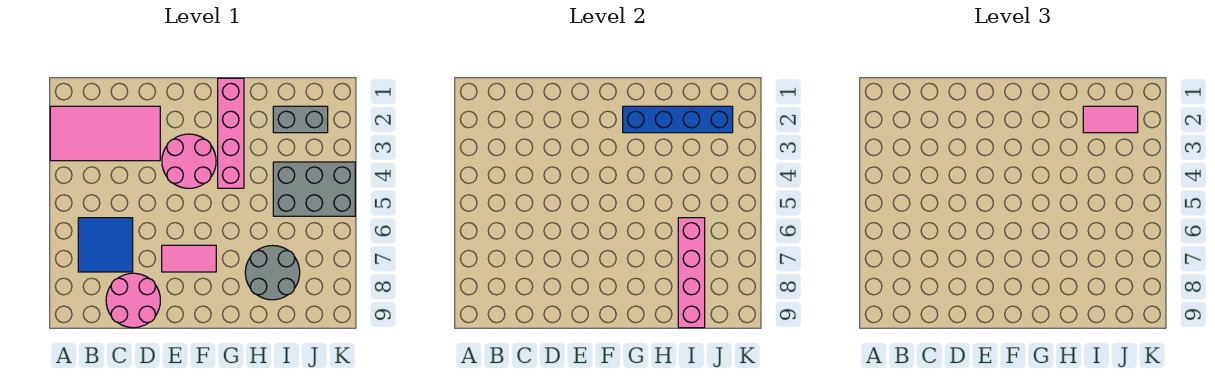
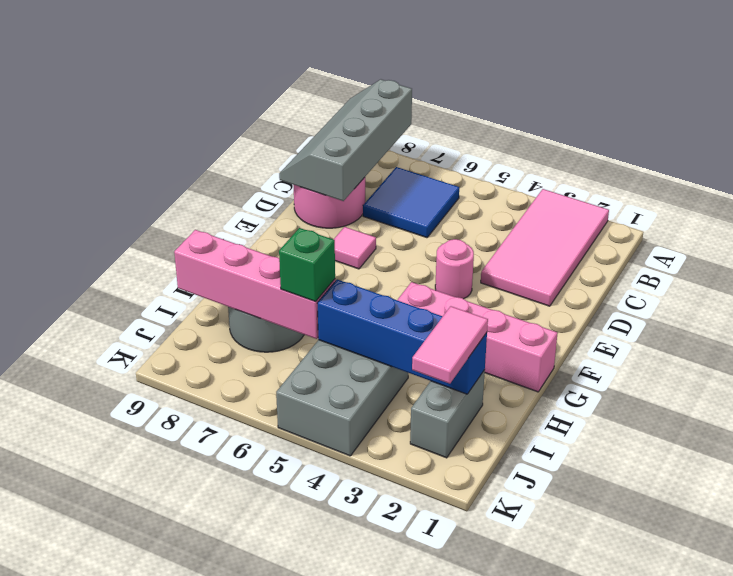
none -> grey 2x4 slope [279,79,412,201]
pink 2x2 round brick [162,134,216,188] -> pink 1x1 round brick [435,239,474,299]
pink 1x2 tile [162,245,216,272] -> pink 1x1 tile [334,227,376,269]
blue 1x4 brick [623,106,733,133] -> blue 1x4 brick turned to [317,279,487,394]
none -> green 1x1 brick [279,228,335,302]

